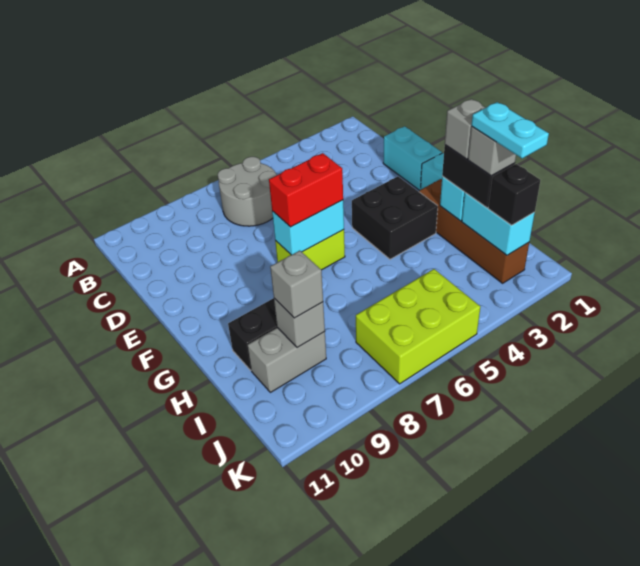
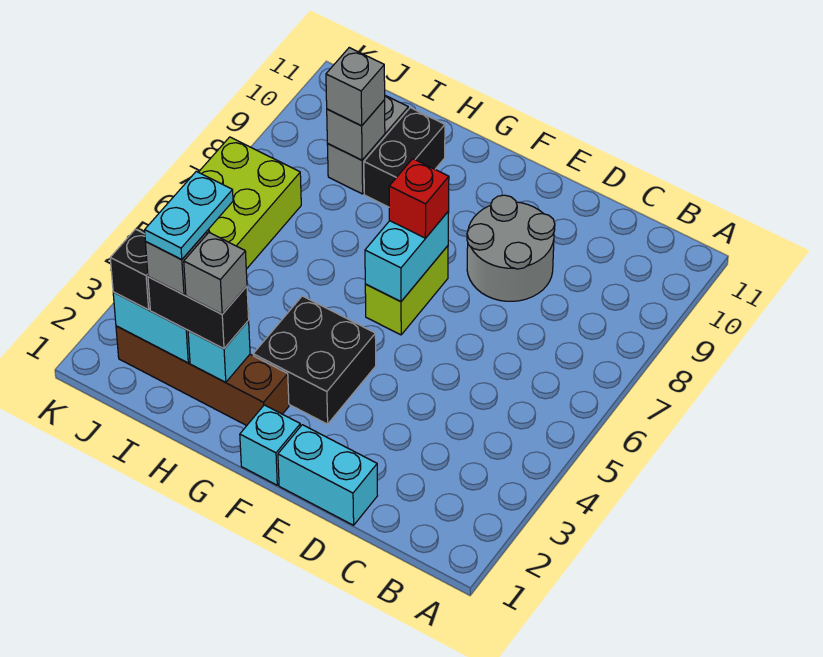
grey 2x2 round brick [218,157,277,226] -> grey 2x2 round brick moved to [467,195,555,301]
red 1x2 brick [269,153,343,227] -> red 1x1 brick [389,159,449,238]
cyan 1x2 plate [471,102,549,158] -> cyan 1x2 plate turned to [145,171,233,260]

